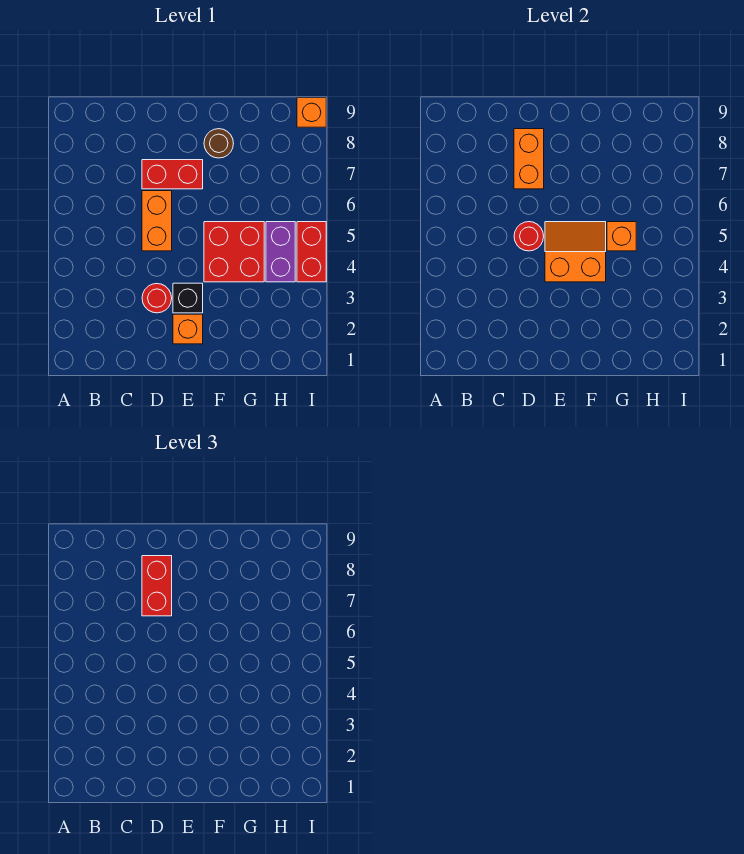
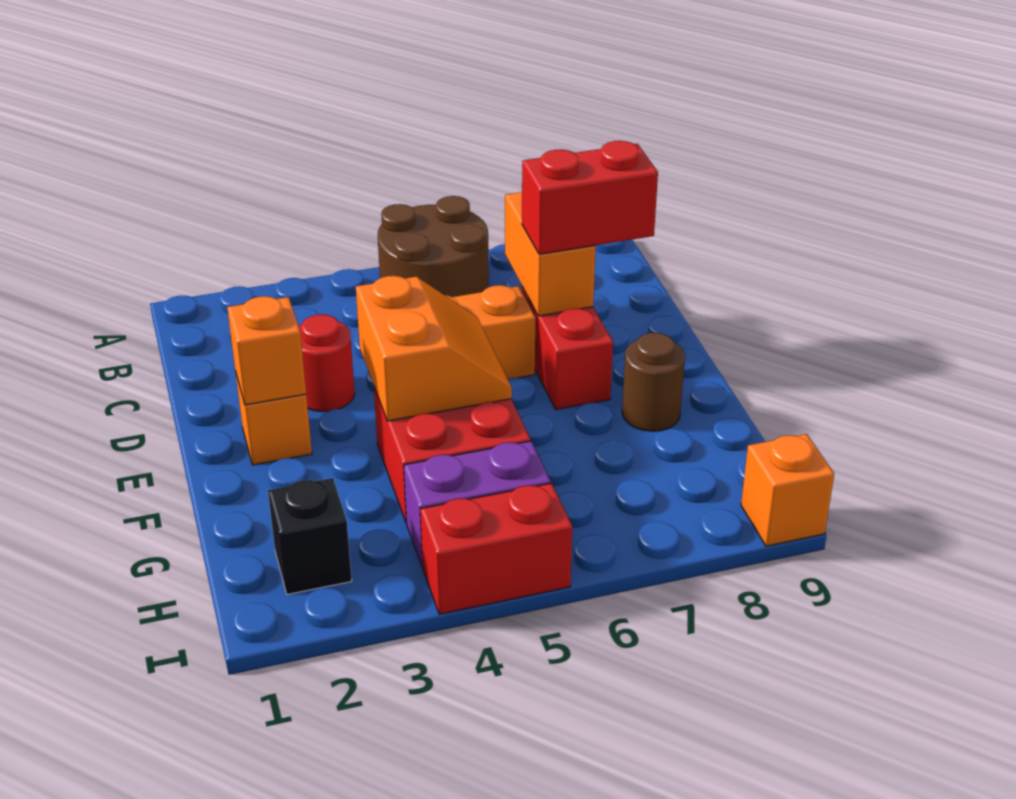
none -> brown 2x2 round brick [378,196,489,297]
red 1x1 round brick [514,222,544,251] -> none
orange 1x2 brick [514,129,544,189] -> orange 1x2 brick turned to [505,192,596,316]
black 1x1 brick [173,283,203,313] -> black 1x1 brick moved to [268,478,352,594]
orange 1x1 brick [607,222,636,251] -> orange 1x1 brick moved to [227,296,306,405]

